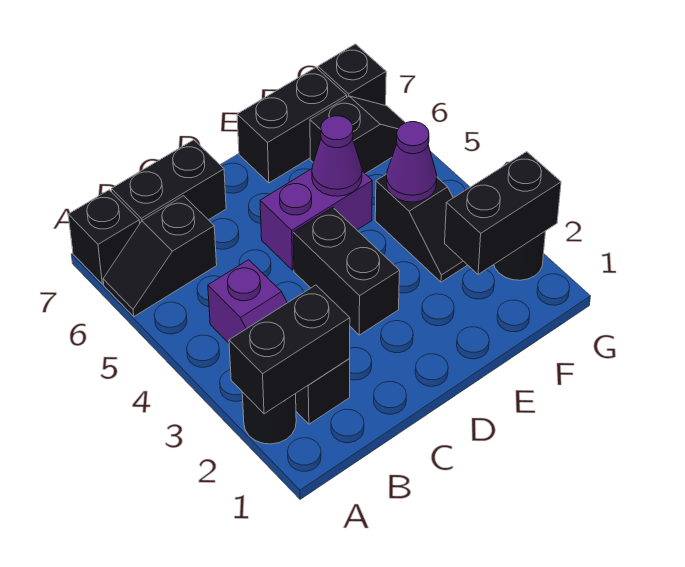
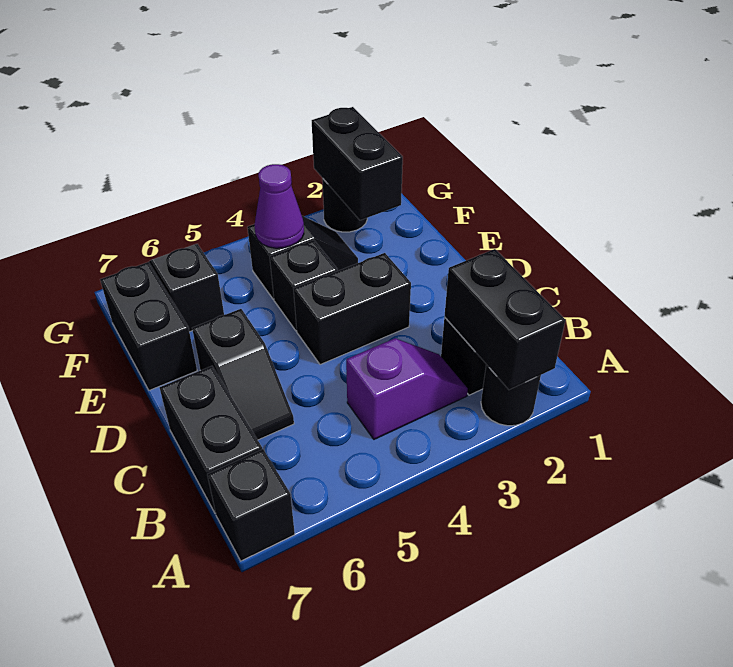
black 1x2 slope [103,196,217,316] -> black 1x2 slope moved to [192,309,294,440]
purple 1x2 brick [260,169,372,270] -> none
purple 1x1 cone [312,116,362,196] -> none
black 1x1 brick [318,44,386,106] -> black 1x1 brick moved to [270,240,338,331]

